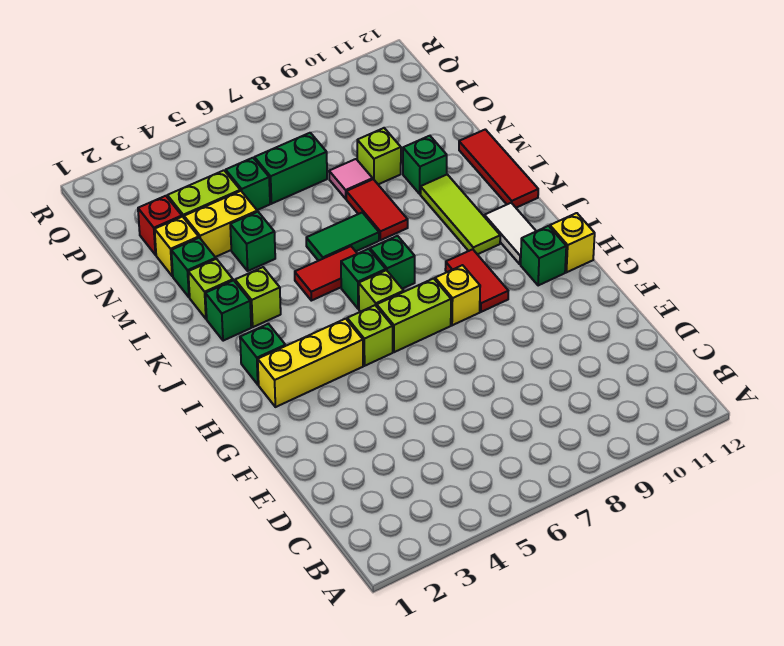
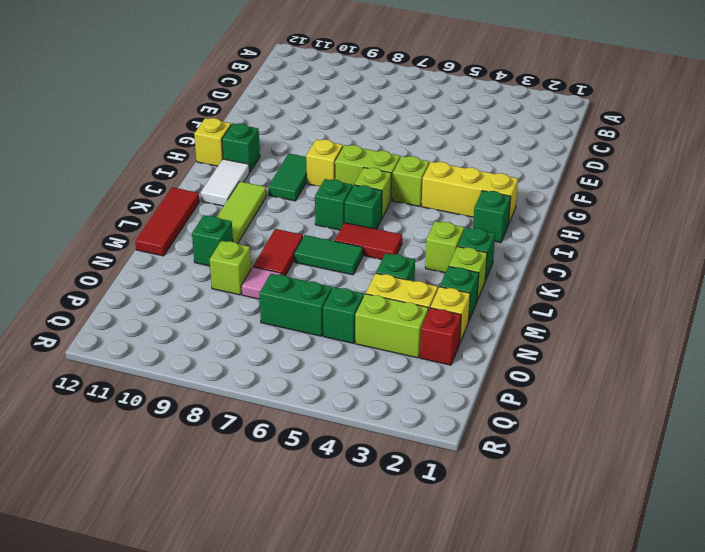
red 1x2 tile [445,249,508,312] -> green 1x2 tile [268,153,307,201]

